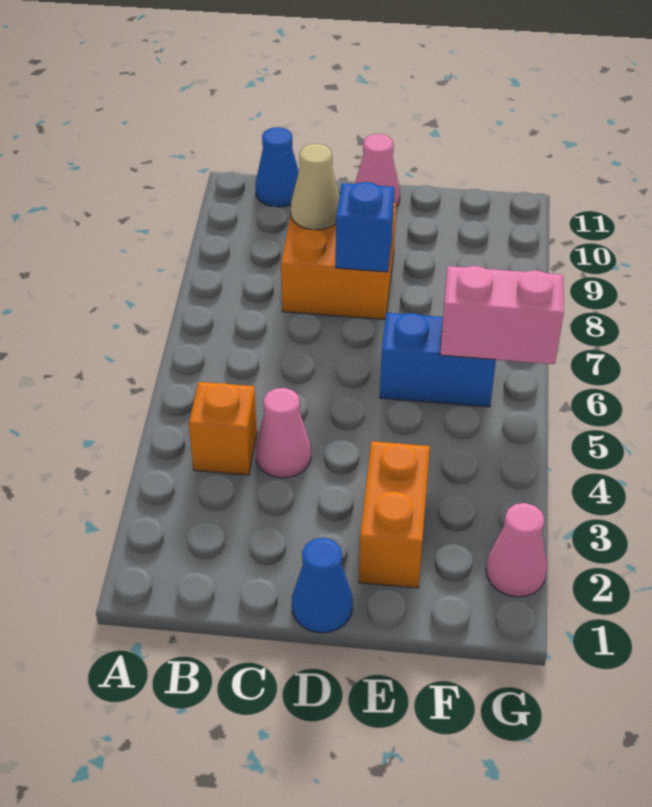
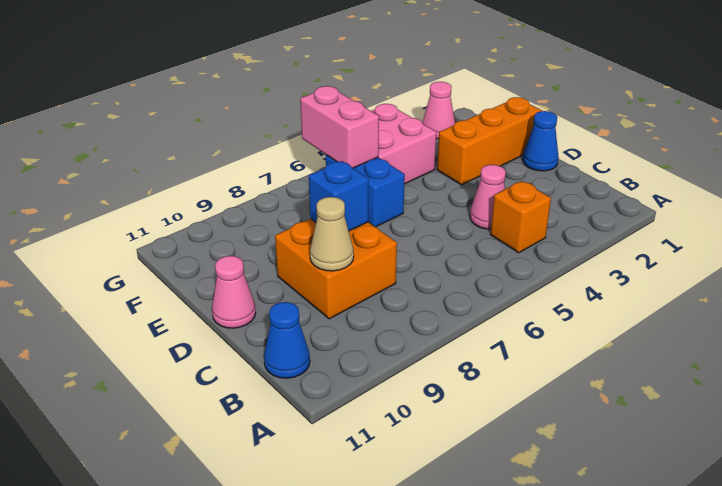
orange 1x2 brick [359,441,430,588] -> orange 1x3 brick [437,97,542,185]
none -> pink 2x2 brick [372,104,436,184]

